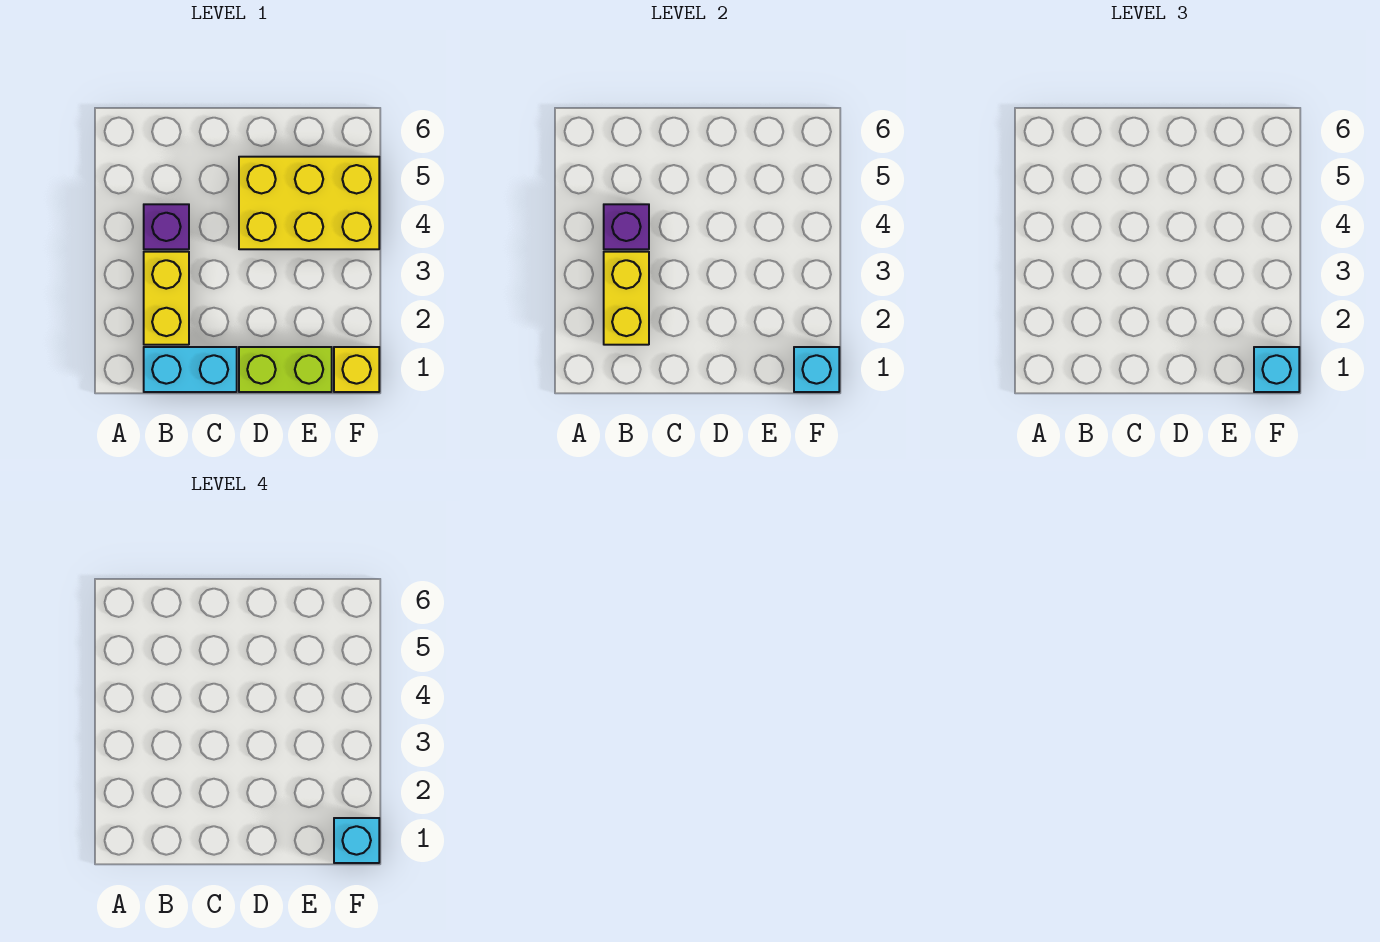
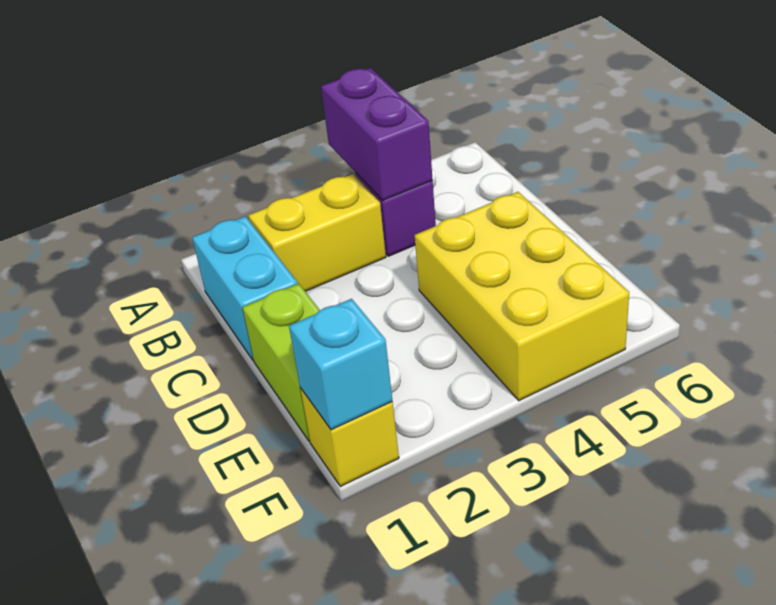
yellow 1x2 brick [604,252,649,345] -> none
purple 1x1 brick [604,204,649,249] -> purple 1x2 brick [321,68,433,201]
cyan 1x1 brick [1254,347,1299,392] -> none
cyan 1x1 brick [334,818,379,863] -> none

